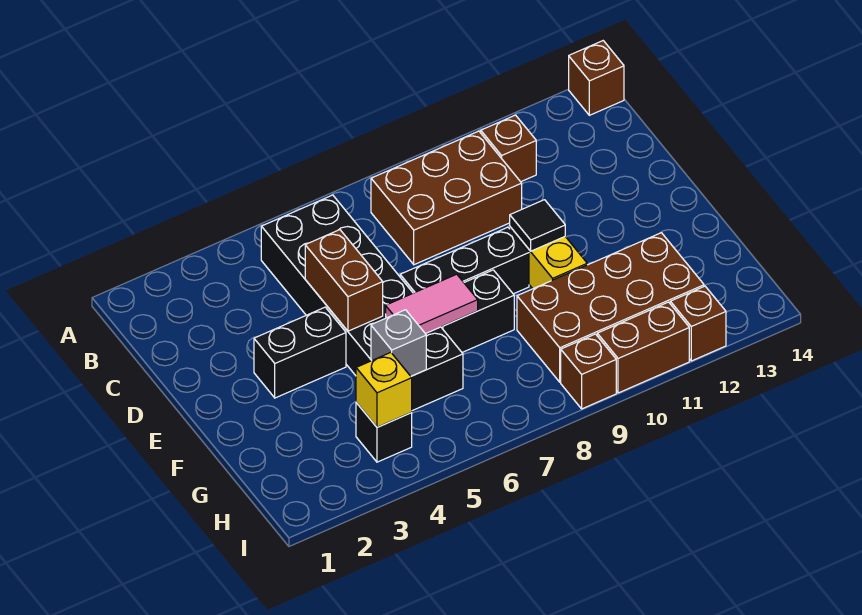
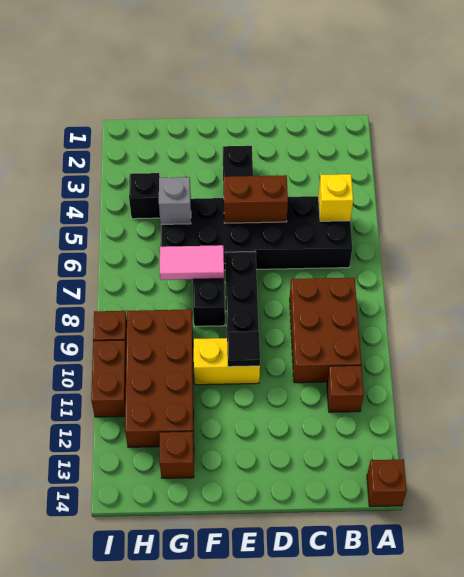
pink 1x2 tile [386,274,478,334] -> pink 1x2 tile turned to [160,245,224,280]
yellow 1x1 brick [356,352,412,427] -> yellow 1x1 brick moved to [318,174,353,221]
brown 1x1 brick [670,286,726,361] -> brown 1x1 brick moved to [160,431,194,478]

